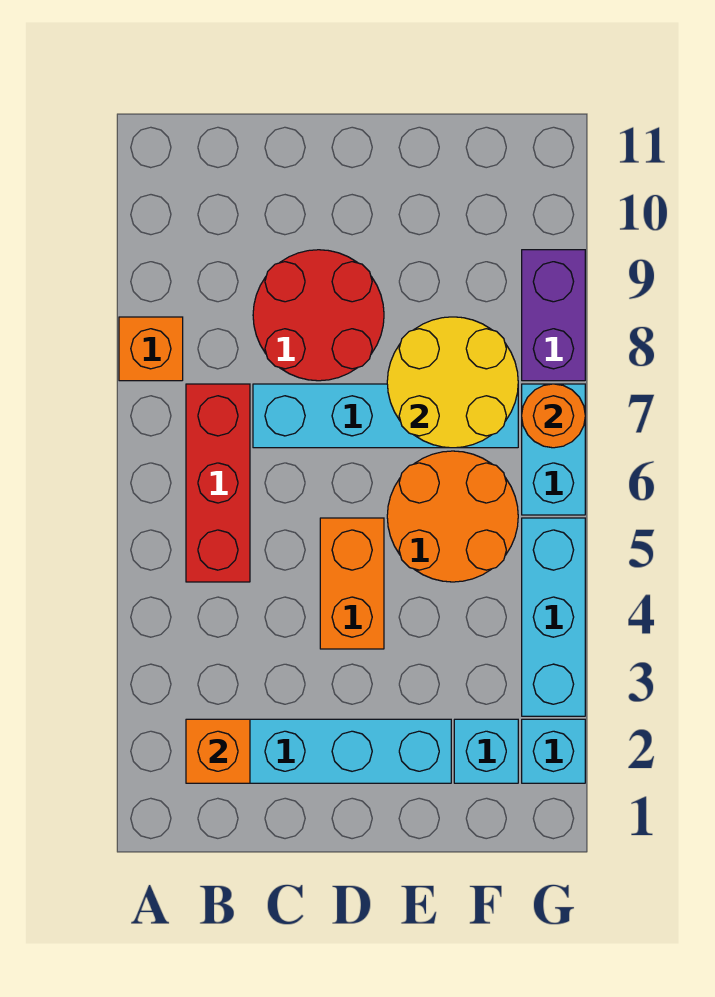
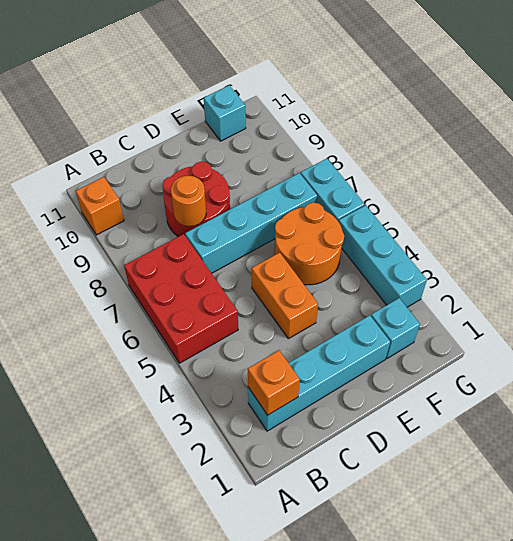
orange 1x1 brick [119,317,183,381] -> orange 1x1 brick moved to [76,177,124,235]
red 1x3 brick [186,384,250,582] -> red 2x3 brick [124,234,238,363]
yellow 2x2 round brick [387,317,518,448] -> none
cyan 1x1 brick [522,719,585,783] -> cyan 1x1 brick moved to [204,85,246,141]
orange 1x1 round brick [522,384,585,448] -> orange 1x1 round brick moved to [171,176,206,226]
purple 1x2 brick [522,250,585,381] -> none

